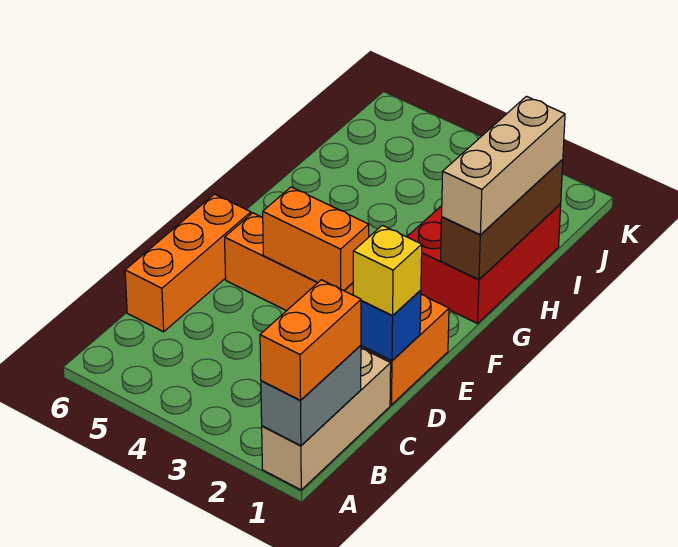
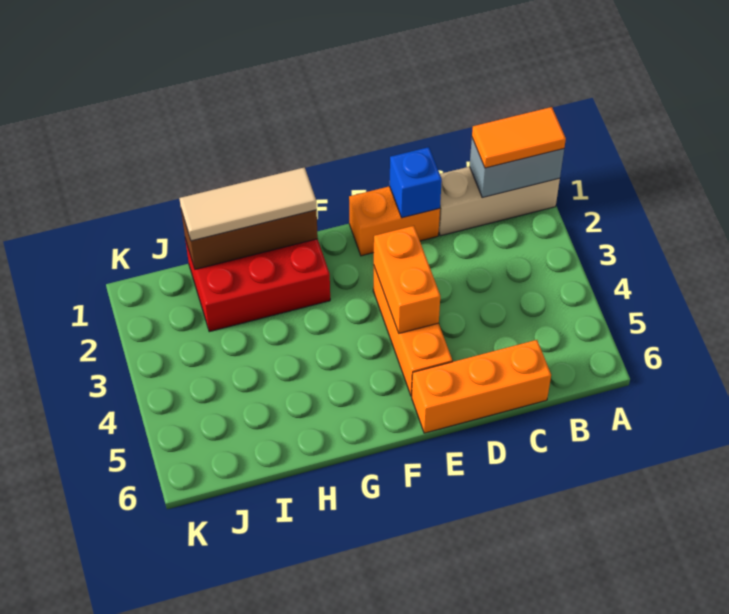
orange 1x2 brick [260,280,361,400] -> orange 1x2 tile [472,107,566,168]
yellow 1x1 brick [353,225,422,316] -> none
tan 1x3 brick [442,96,565,234] -> tan 1x3 tile [179,167,317,241]

